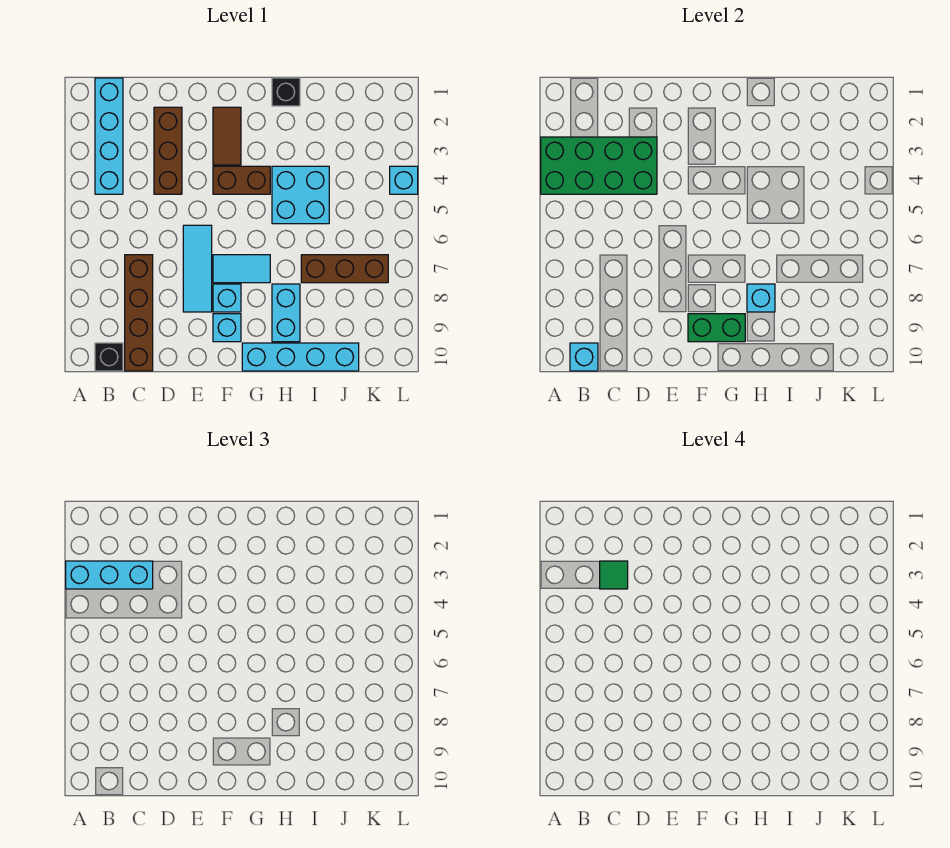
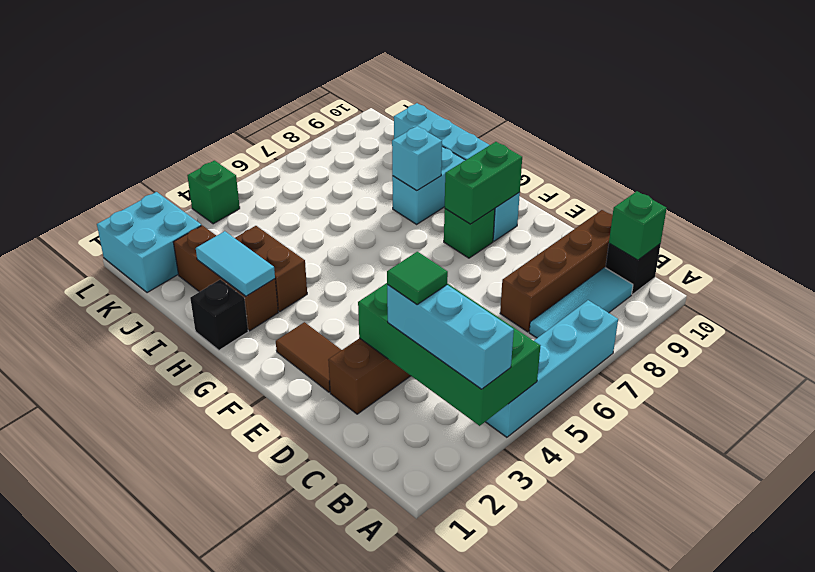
cyan 1x4 brick [95,78,123,194] -> cyan 1x4 brick moved to [486,300,618,437]
cyan 1x1 brick [570,343,598,371] -> green 1x1 brick [609,191,667,260]
cyan 1x3 tile [183,225,212,312] -> cyan 1x3 tile moved to [529,267,633,338]
brown 1x2 tile [213,107,241,165] -> brown 1x2 tile turned to [276,322,341,392]
brown 1x2 brick [213,166,270,194] -> brown 1x2 brick moved to [235,226,307,312]
cyan 1x2 tile [213,255,270,283] -> cyan 1x2 tile moved to [196,231,275,296]
cyan 1x1 brick [213,284,241,312] -> green 1x1 brick [444,209,495,258]
green 1x2 brick [688,314,745,342] -> green 1x2 brick turned to [445,142,522,224]
cyan 2x2 brick [272,166,329,224] -> cyan 2x2 brick moved to [97,192,201,293]
brown 1x3 brick [301,255,388,283] -> brown 1x3 brick moved to [173,225,278,331]
cyan 1x1 brick [390,166,418,194] -> green 1x1 brick [187,161,240,224]

